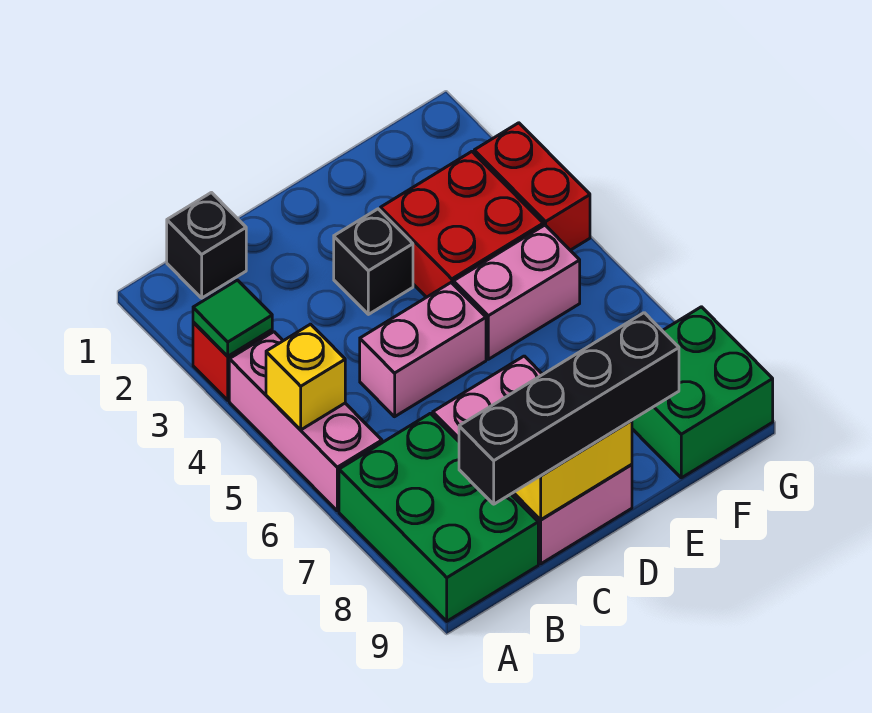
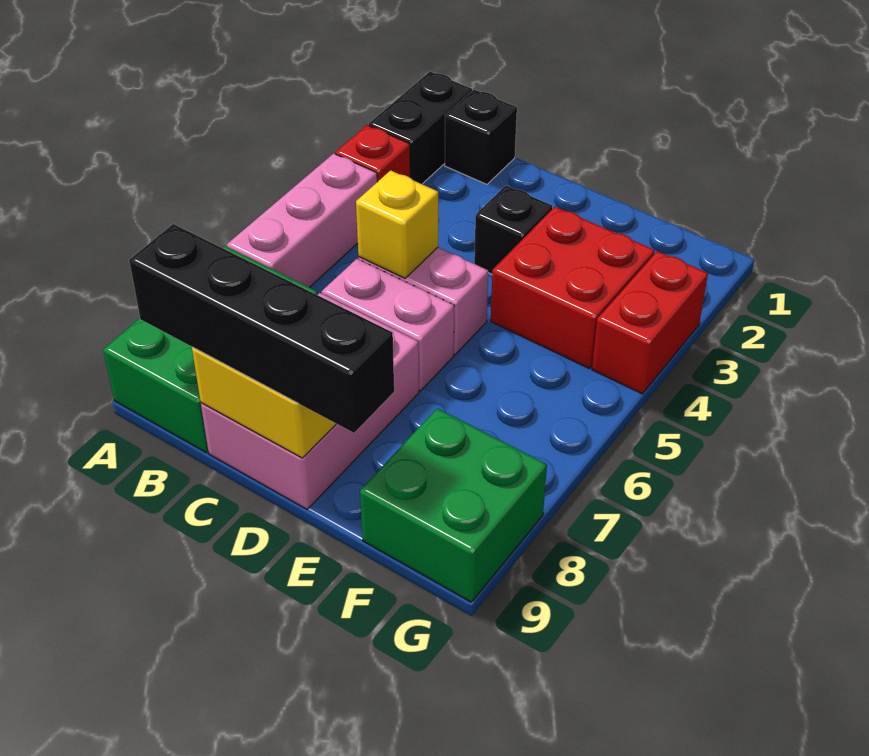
none -> black 1x2 brick [369,72,472,184]
green 1x1 tile [193,280,272,356] -> none
yellow 1x1 brick [266,324,345,430] -> yellow 1x1 brick moved to [356,170,438,278]
pink 1x2 brick [454,225,580,359] -> pink 1x2 brick moved to [322,259,454,391]

